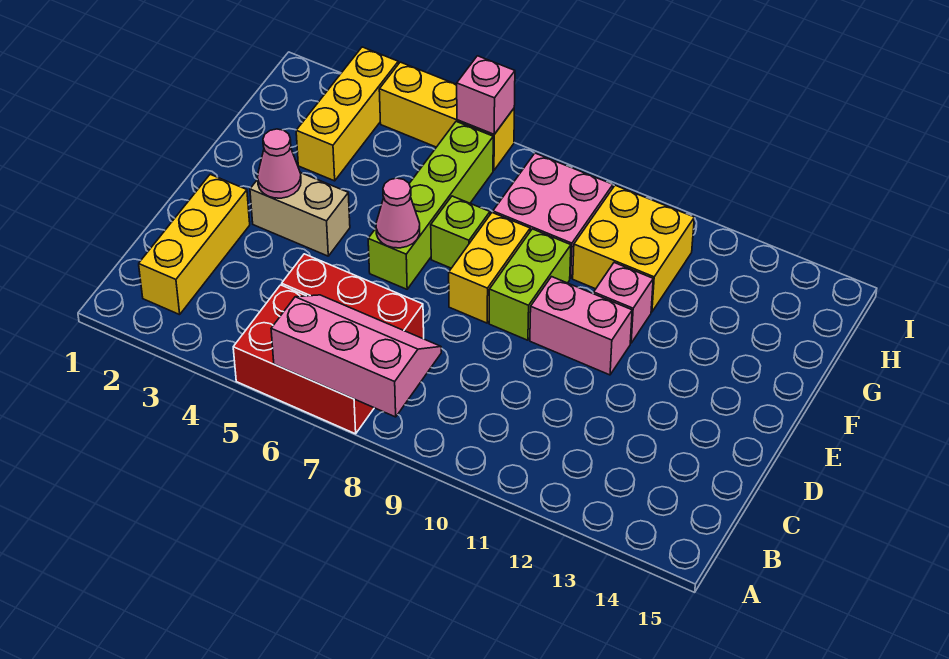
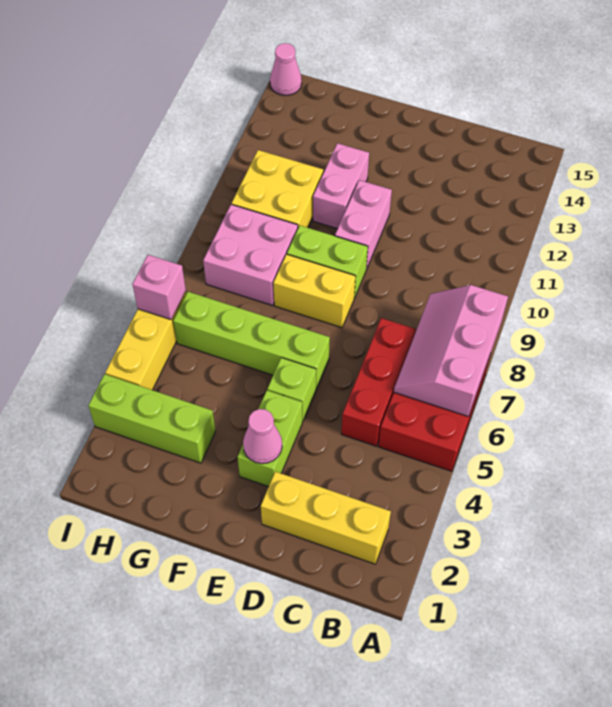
tan 1x2 brick [250,173,350,256] -> lime 1x2 brick [238,390,302,487]
pink 1x1 cone [376,178,420,248] -> pink 1x1 cone moved to [270,43,302,95]
lime 1x1 brick [431,196,490,268] -> lime 1x1 brick moved to [267,358,316,422]
pink 1x1 brick [594,263,653,343] -> pink 1x2 brick [313,143,369,229]
yellow 1x3 brick [296,47,398,181] -> lime 1x3 brick [88,374,216,463]

